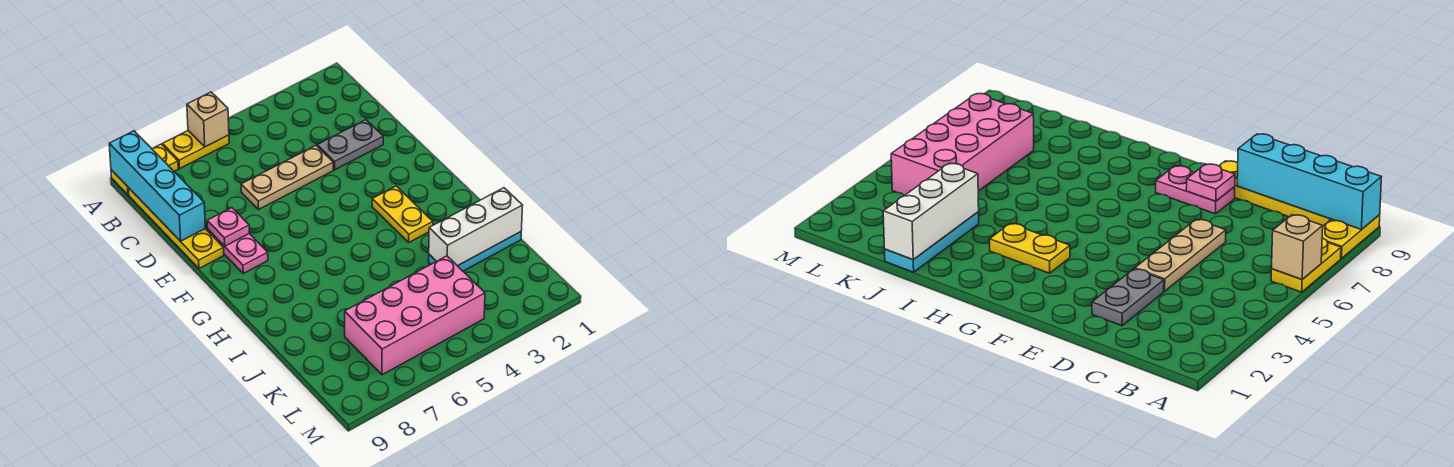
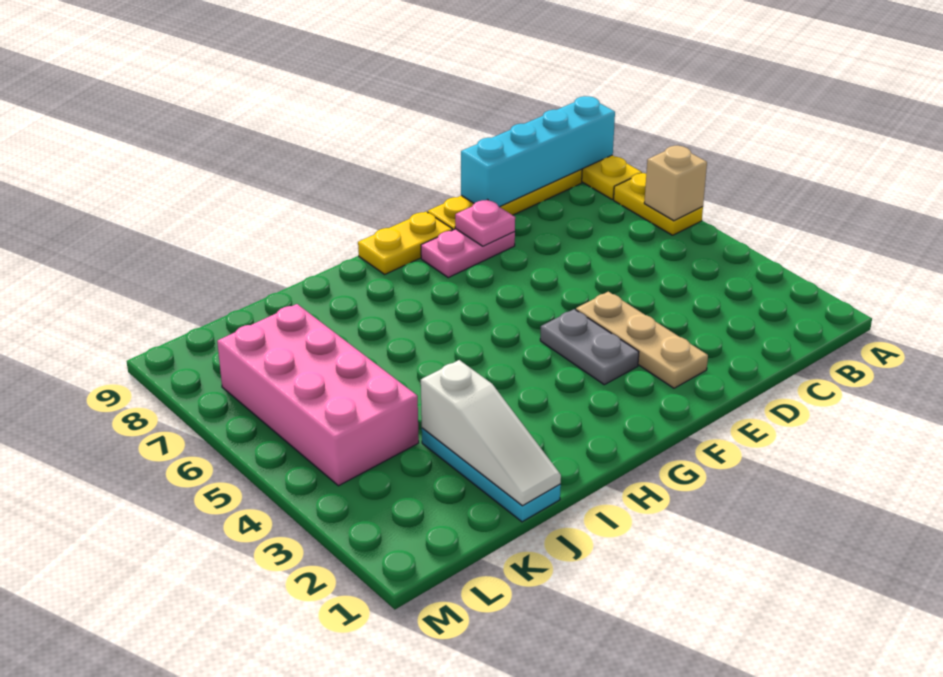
grey 1x2 plate [317,120,383,170] -> grey 1x2 plate moved to [540,309,639,385]
tan 1x3 plate [241,146,333,209] -> tan 1x3 plate moved to [576,292,708,388]
yellow 1x2 plate [372,186,433,242] -> yellow 1x2 plate moved to [358,212,452,274]
white 1x3 brick [429,188,523,266] -> white 1x3 slope [421,360,561,506]

